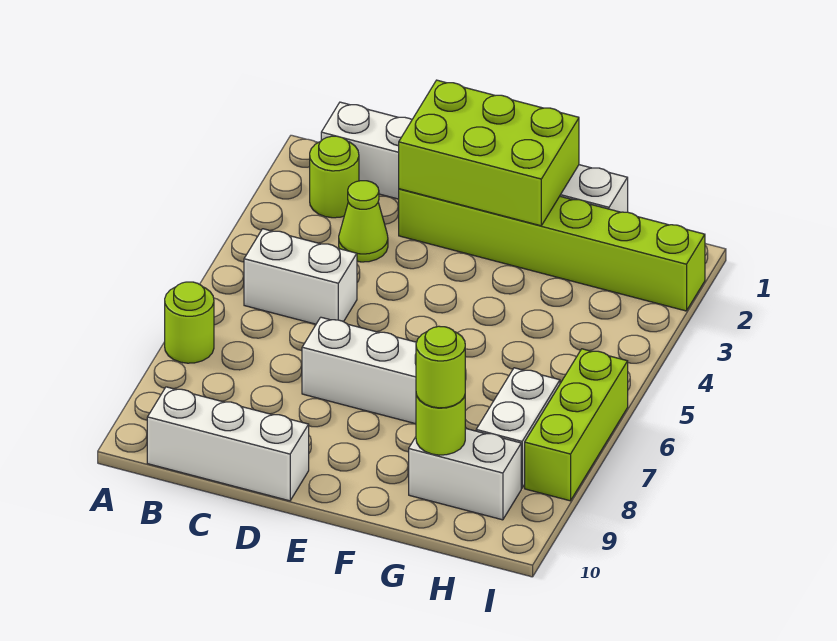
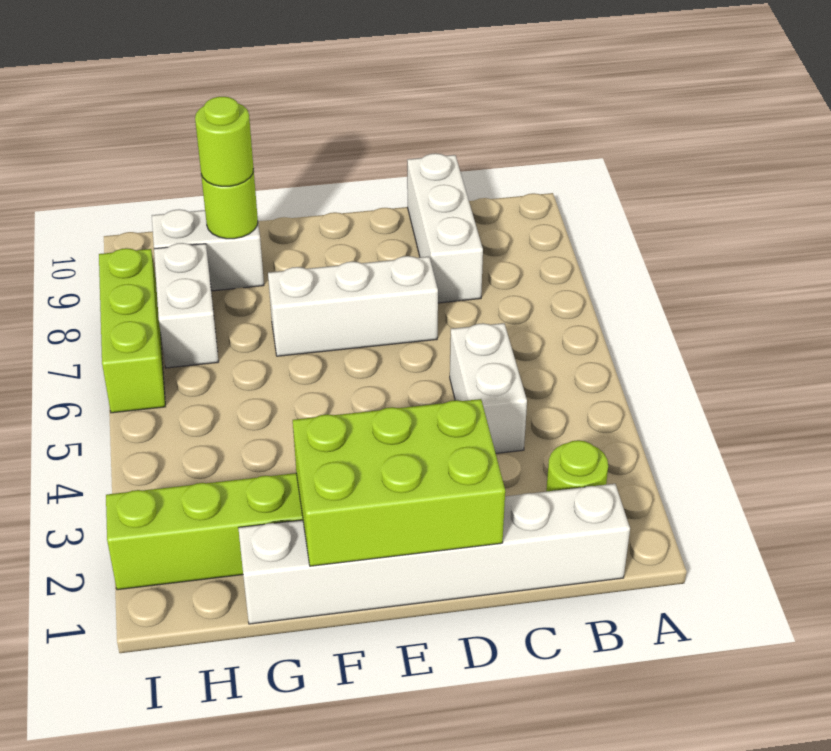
lime 1x1 round brick [165,282,214,363] -> none
white 1x2 brick [244,229,357,324] -> white 1x2 brick turned to [450,323,527,453]
white 1x3 brick [147,387,309,501] -> white 1x3 brick turned to [407,153,483,303]
lime 1x1 cone [339,181,388,262] -> none

